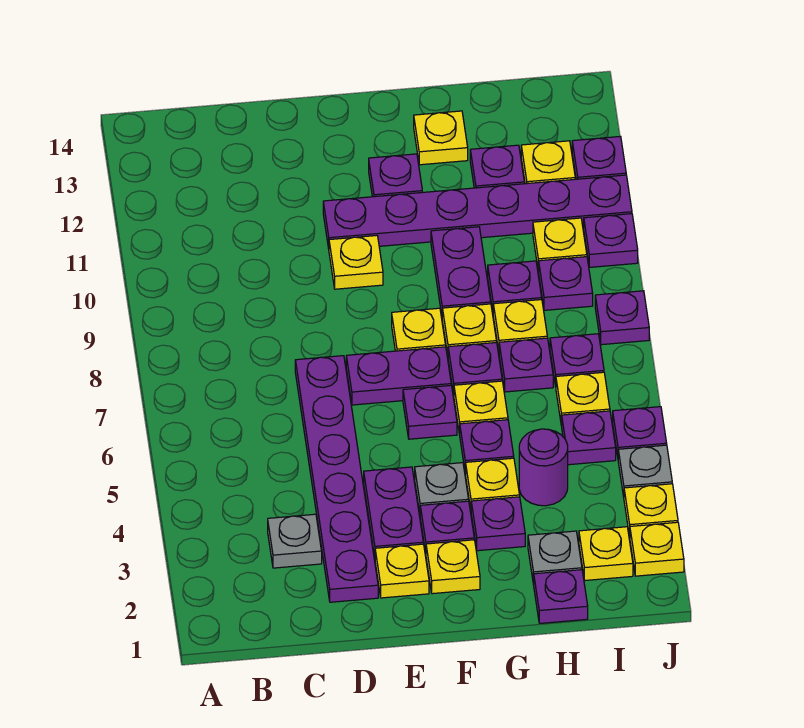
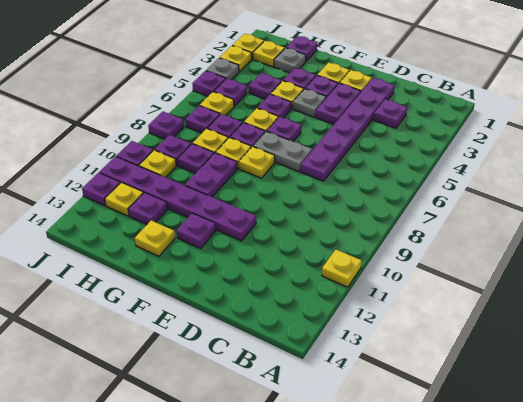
grey 1x1 plate [268,514,322,568] -> purple 1x1 plate [373,99,407,128]
purple 1x2 plate [346,347,451,405] -> grey 1x2 plate [253,131,312,171]
yellow 1x1 plate [329,236,383,289] -> yellow 1x1 plate moved to [322,250,362,287]
purple 1x1 round brick [519,429,568,506] -> purple 1x1 plate [249,73,282,99]

